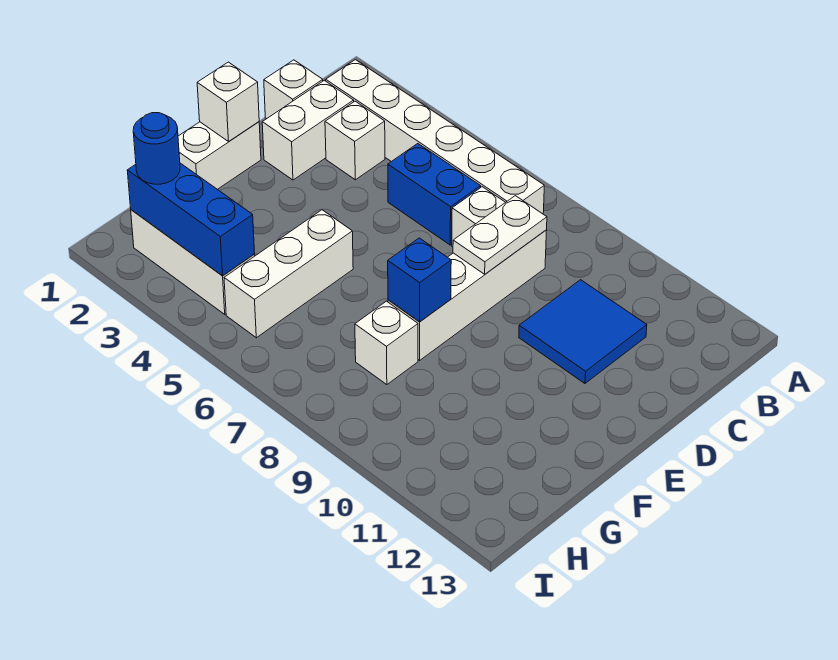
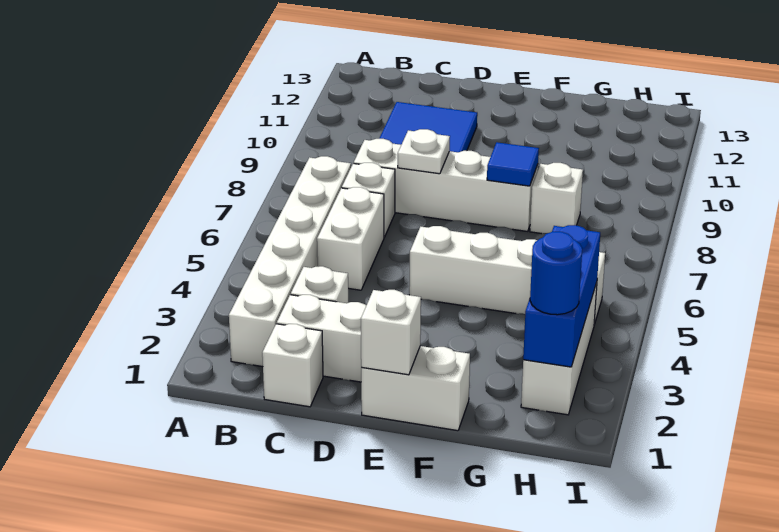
blue 1x2 brick [388,144,481,245] -> white 1x2 brick [317,187,384,290]
white 1x2 plate [453,196,547,274] -> white 1x1 plate [398,129,450,174]
white 1x3 brick [224,210,353,338] -> white 1x4 brick [409,226,605,325]
blue 1x1 brick [388,238,451,322] -> blue 1x1 tile [487,142,539,186]

